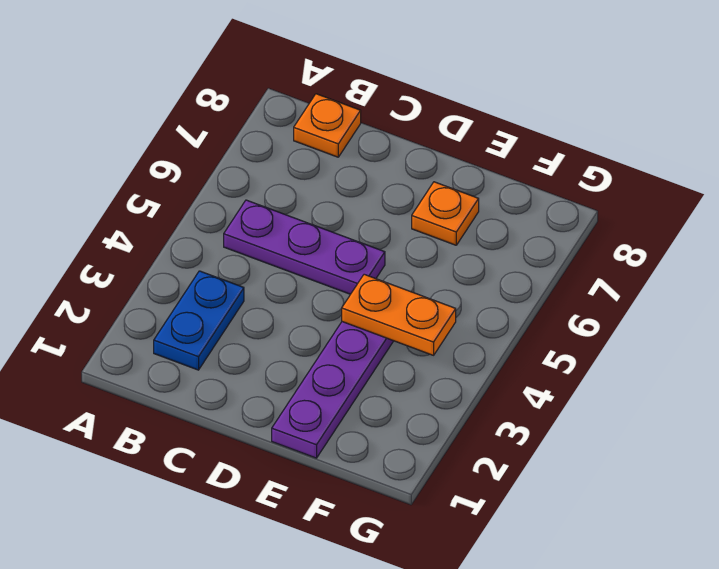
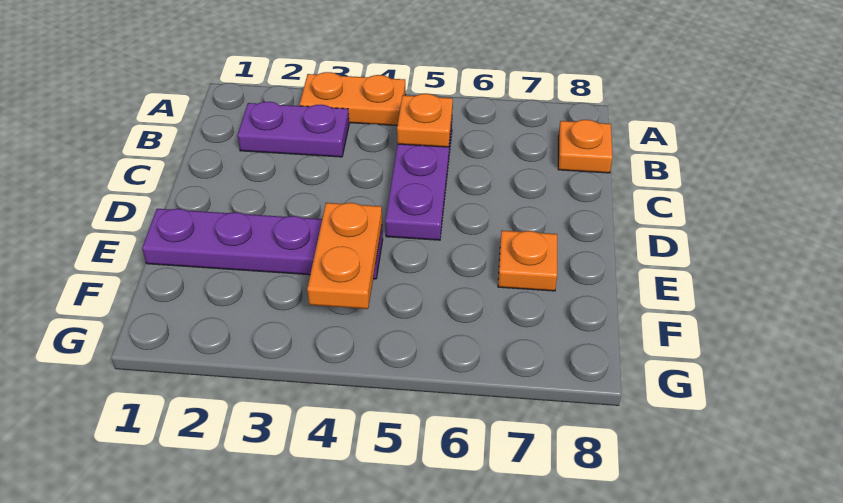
none -> orange 1x2 plate [300,72,406,126]
blue 1x2 plate [154,271,244,370] -> purple 1x2 plate [238,102,349,157]
none -> orange 1x1 plate [397,94,453,147]

